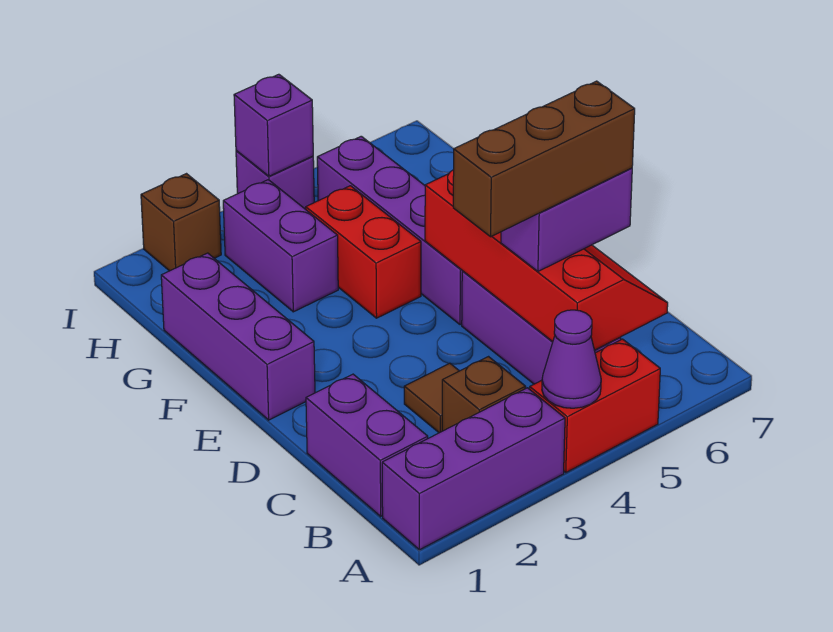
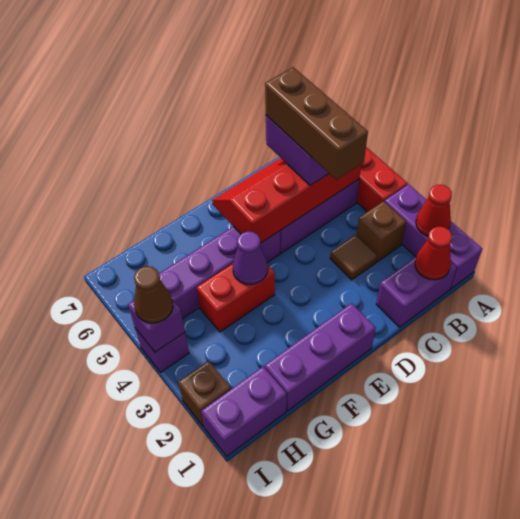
none -> red 1x1 cone [416,185,452,236]
purple 1x1 cone [542,310,601,408] -> purple 1x1 cone moved to [233,231,268,284]
none -> red 1x1 cone [415,227,452,280]
purple 1x2 brick [223,180,338,312] -> purple 1x2 brick moved to [201,367,287,456]
none -> brown 1x1 cone [134,266,173,323]

